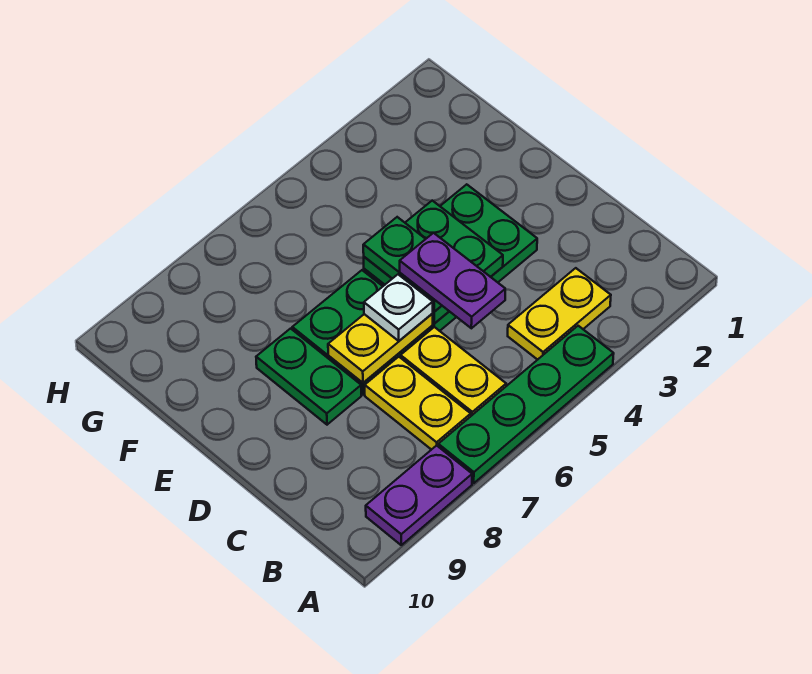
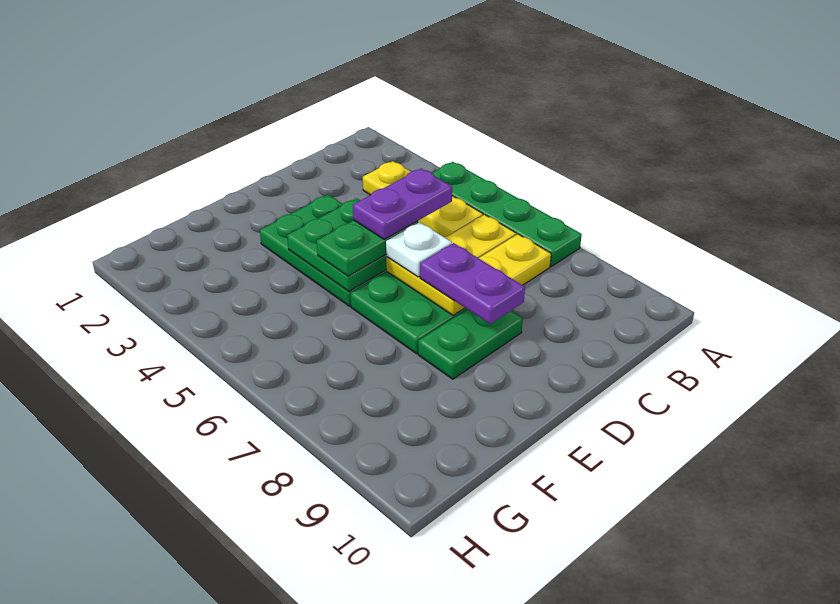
purple 1x2 plate [366,445,472,545] -> purple 1x2 plate moved to [420,243,525,324]
yellow 1x2 plate [508,268,611,360] -> yellow 1x3 plate [363,161,483,237]

